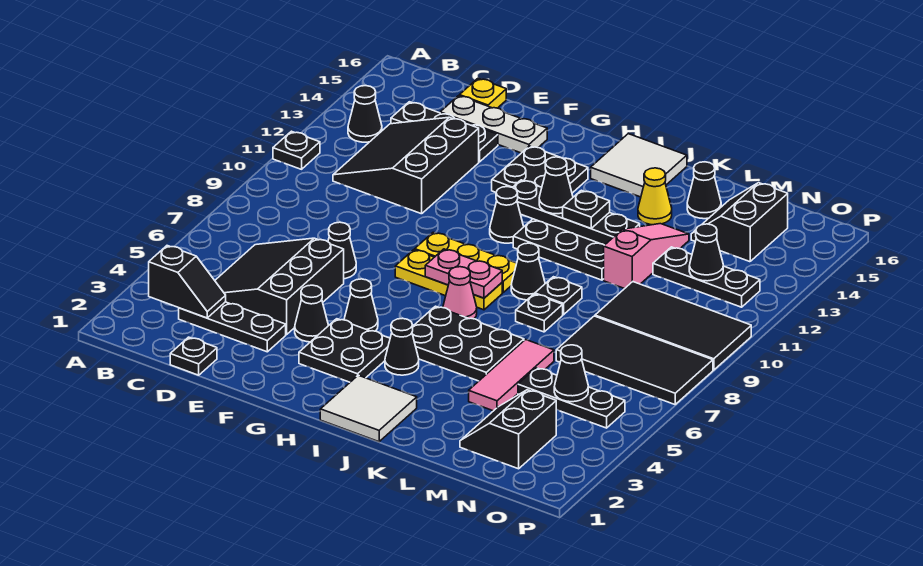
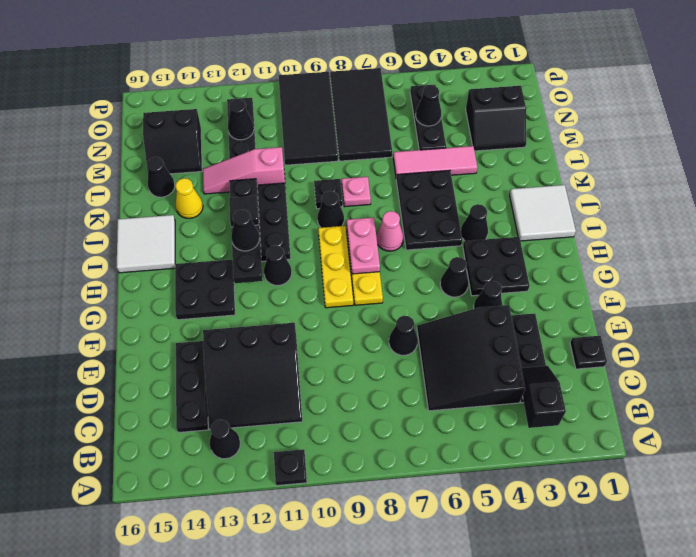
black 3x3 slope [215,238,344,335] -> black 3x3 slope turned to [417,305,525,411]
white 1x3 plate [440,96,547,153] -> none
yellow 1x1 plate [460,78,506,108] -> none
black 1x1 plate [563,190,610,228] -> black 1x1 tile [229,196,259,227]
black 1x1 plate [516,294,563,332] -> pink 1x1 plate [342,177,371,207]

